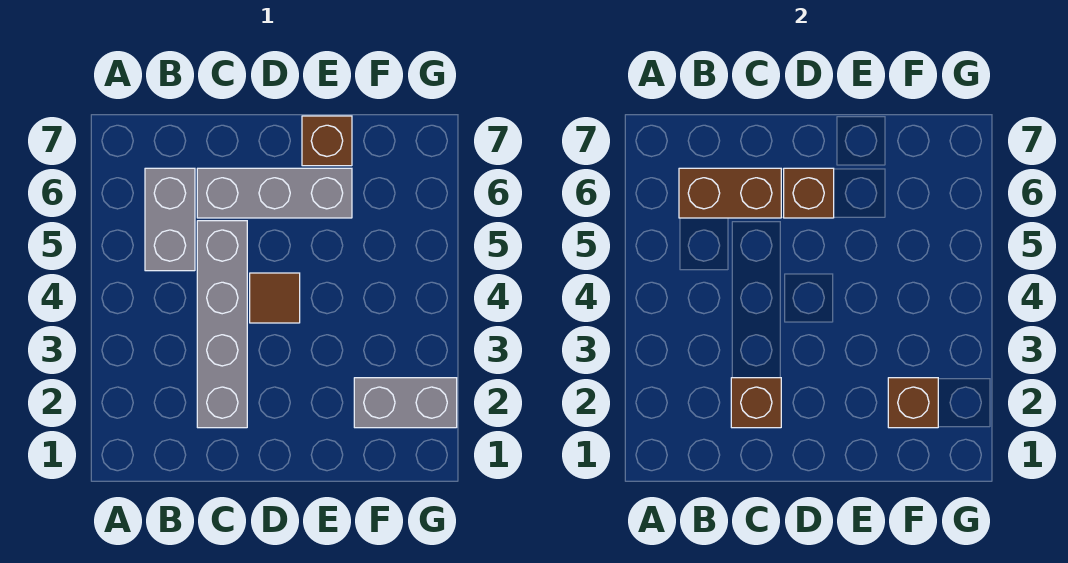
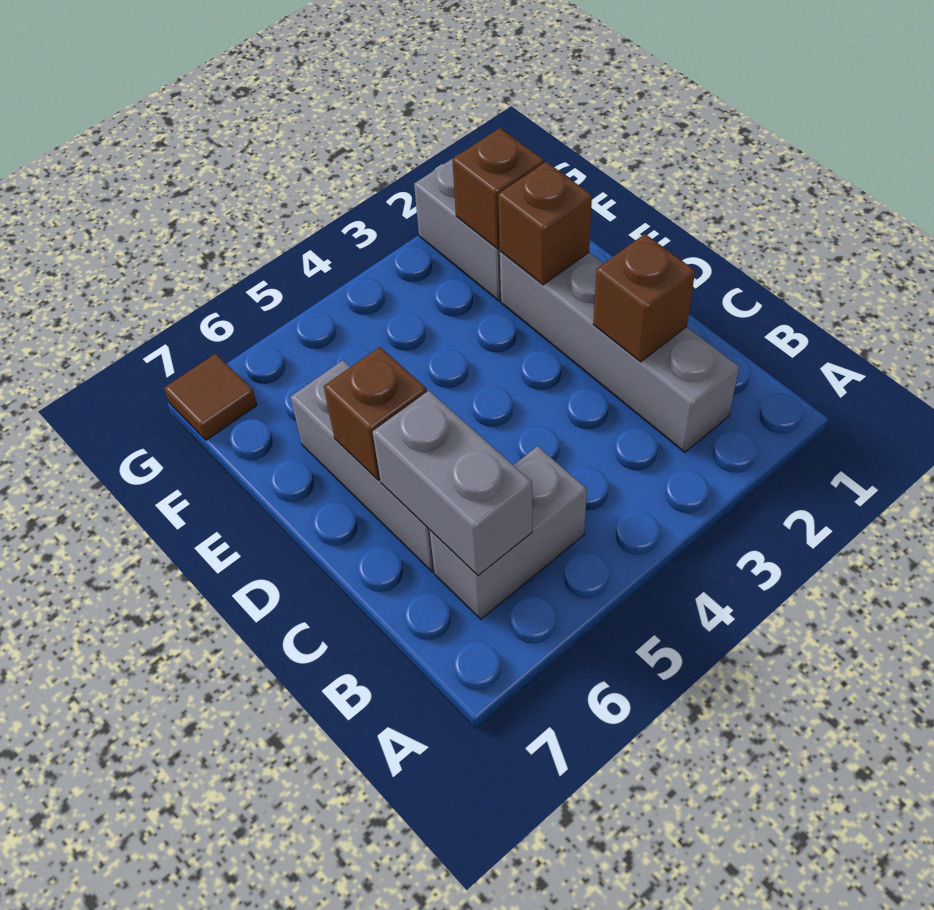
brown 1x2 brick [679,168,781,218] -> grey 1x2 brick [372,391,532,575]
grey 1x4 brick [197,221,247,428] -> grey 1x4 brick turned to [500,251,739,452]
brown 1x1 tile [250,273,300,323] -> brown 1x1 tile moved to [164,354,257,440]
brown 1x1 brick [302,116,352,166] -> brown 1x1 brick moved to [498,162,592,285]

